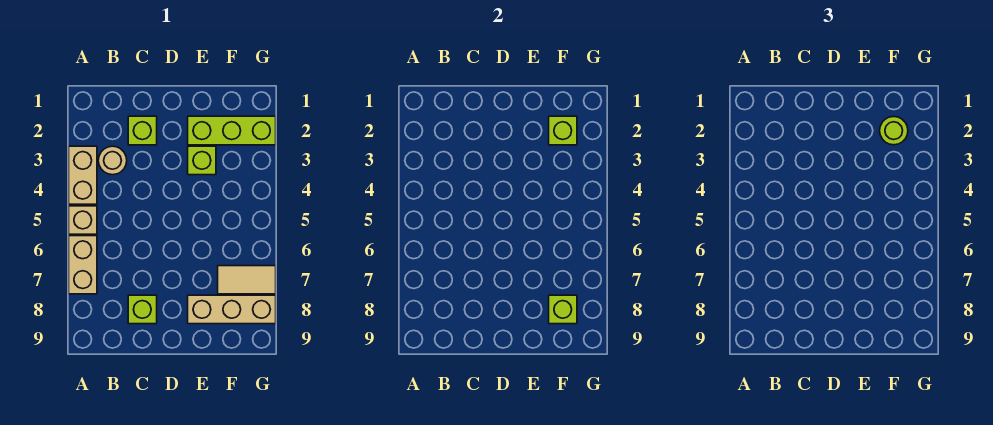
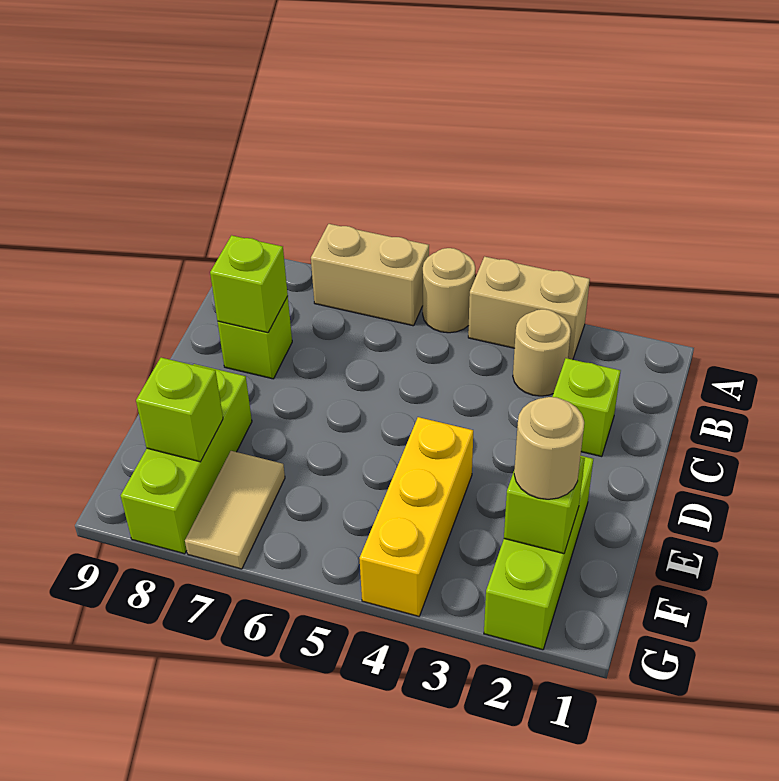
tan 1x1 brick [69,206,97,234] -> tan 1x1 round brick [423,248,475,333]
lime 1x1 brick [188,146,216,175] -> lime 1x1 brick moved to [210,235,288,333]
none -> yellow 1x3 brick [360,417,473,616]
tan 1x3 brick [188,295,276,324] -> lime 1x3 brick [121,364,252,554]
lime 1x1 round brick [880,117,908,145] -> tan 1x1 round brick [514,397,584,499]

